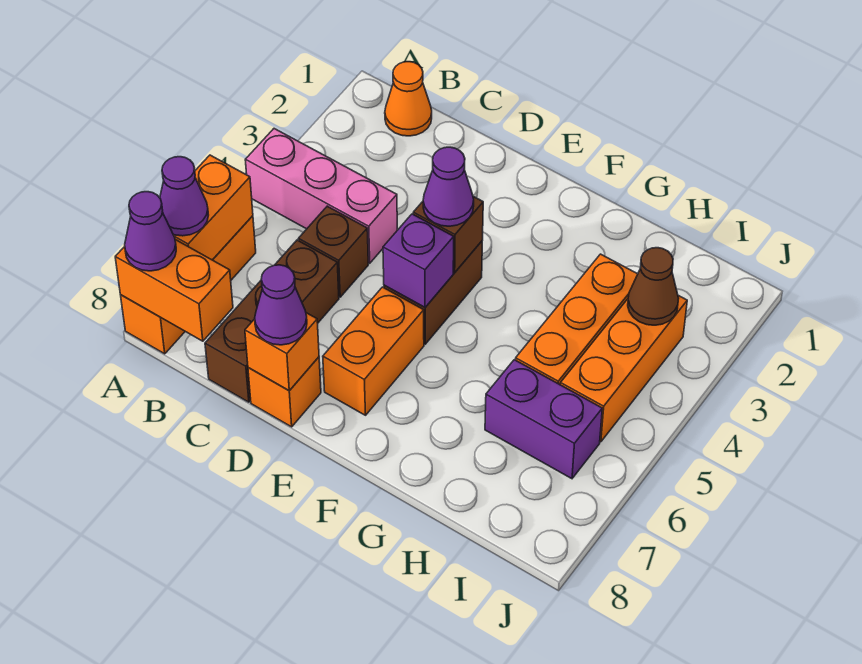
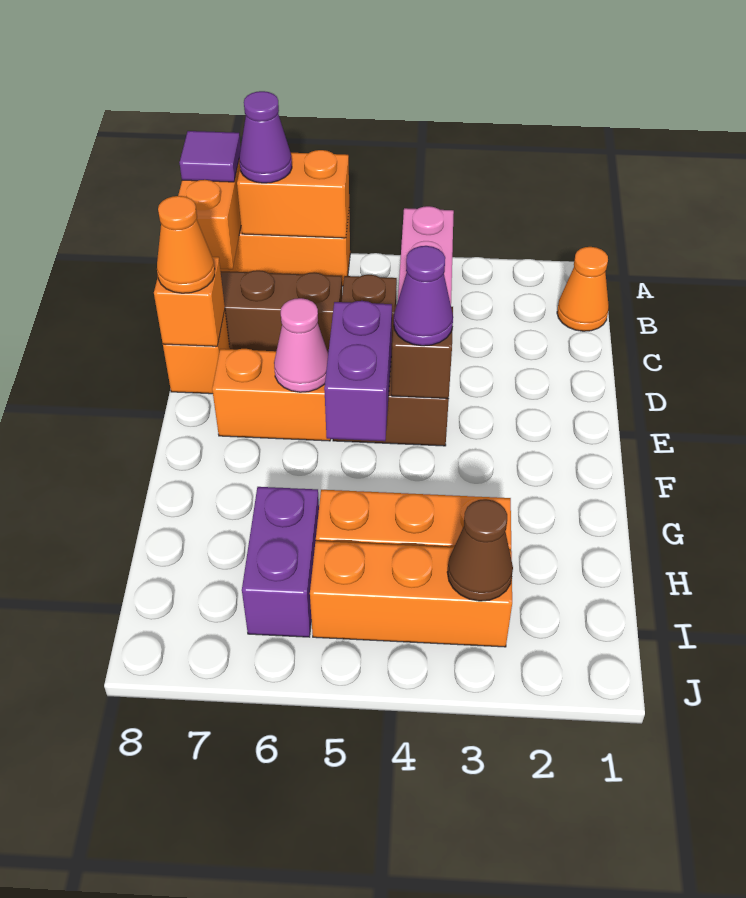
purple 1x1 cone [125,192,176,271] -> purple 1x1 tile [179,131,241,182]
purple 1x1 cone [255,265,307,345] -> orange 1x1 cone [157,196,215,293]
purple 1x1 brick [383,214,454,307] -> purple 1x2 brick [324,301,392,441]
none -> pink 1x1 cone [274,298,328,392]

